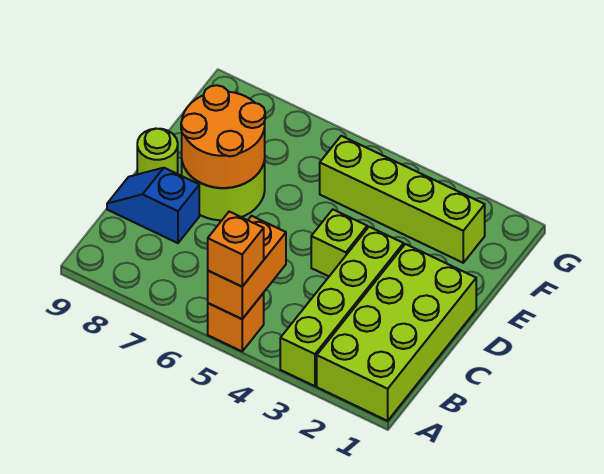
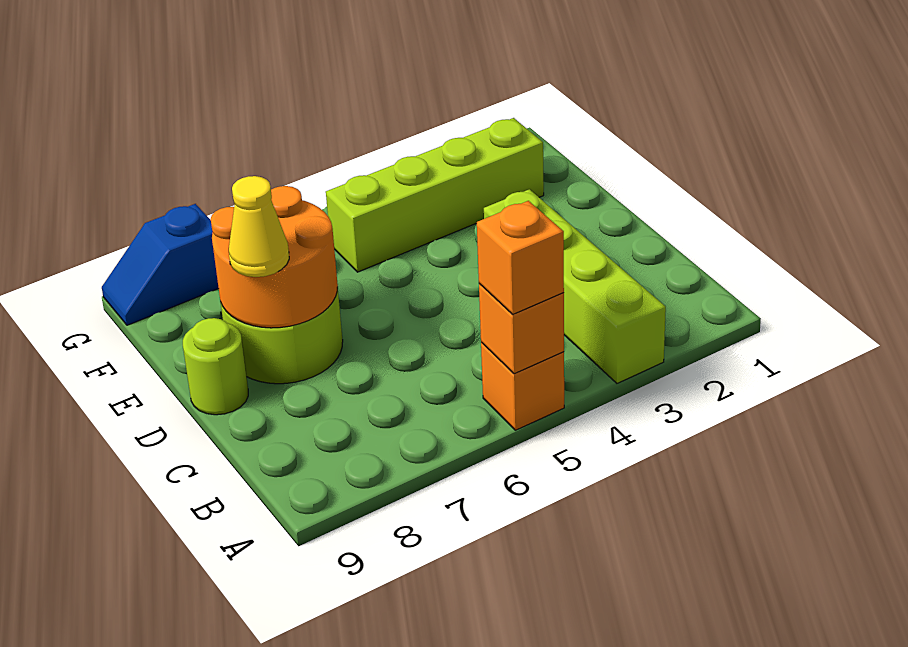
lime 2x4 brick [317,244,476,421] -> none
orange 1x2 brick [208,216,286,319] -> orange 1x1 brick [479,284,564,374]
blue 1x2 slope [107,168,199,243] -> blue 1x2 slope moved to [102,204,219,325]
lime 1x1 brick [311,209,367,276] -> none
none -> yellow 1x1 cone [229,176,289,277]

